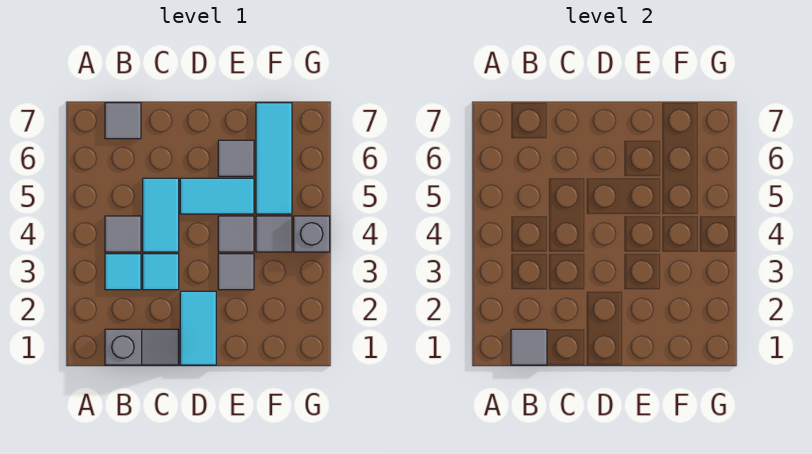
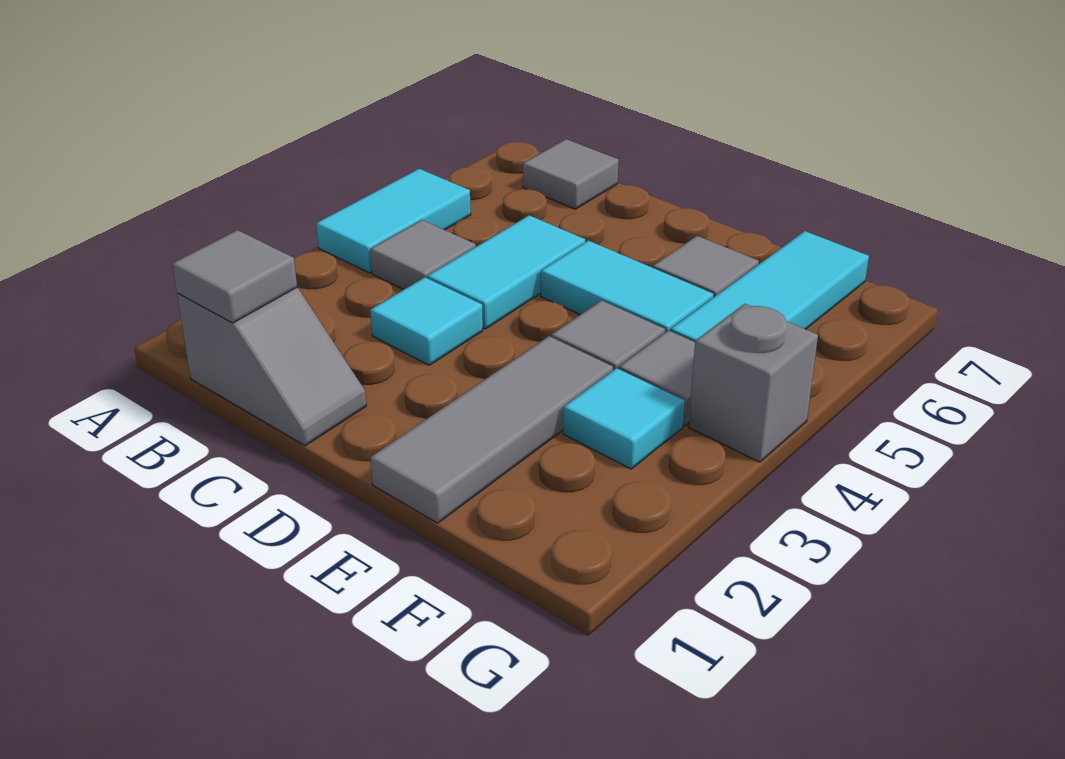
cyan 1x1 tile [105,254,141,290] -> cyan 1x1 tile moved to [563,368,685,469]
cyan 1x2 tile [180,291,216,365] -> cyan 1x2 tile moved to [316,169,471,273]
grey 1x1 tile [218,254,254,290] -> grey 1x3 tile [370,336,613,523]

